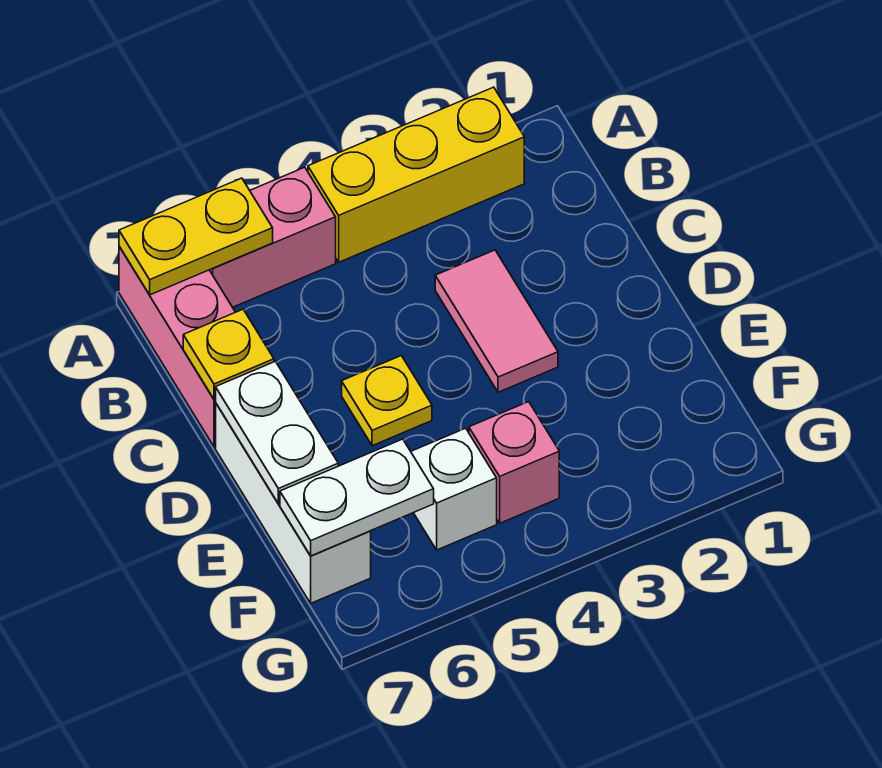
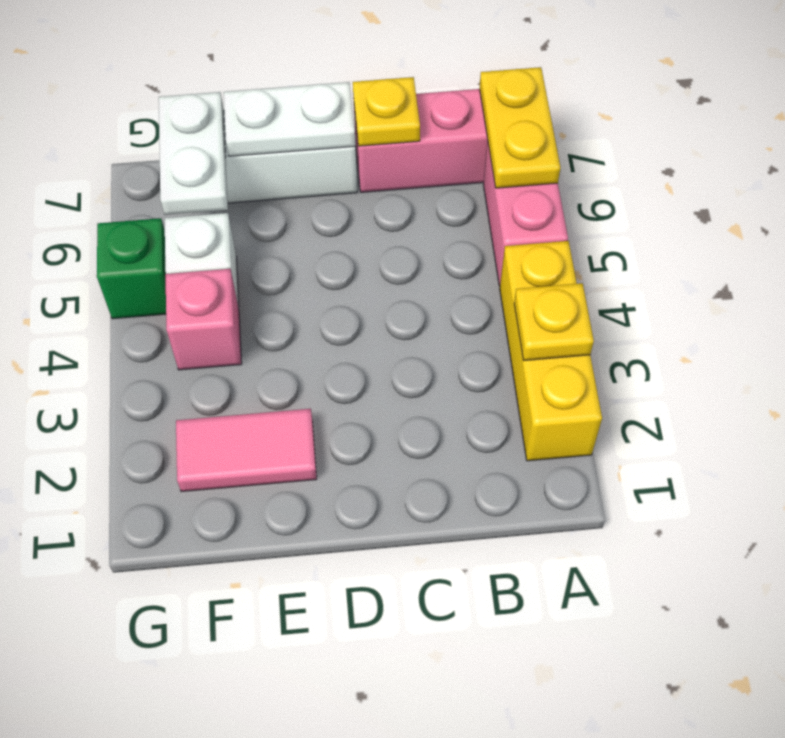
pink 1x2 tile [435,250,558,392] -> pink 1x2 tile moved to [176,409,317,492]
yellow 1x1 plate [342,356,432,446] -> yellow 1x1 plate moved to [514,283,594,361]
none -> green 1x1 brick [97,218,166,319]

